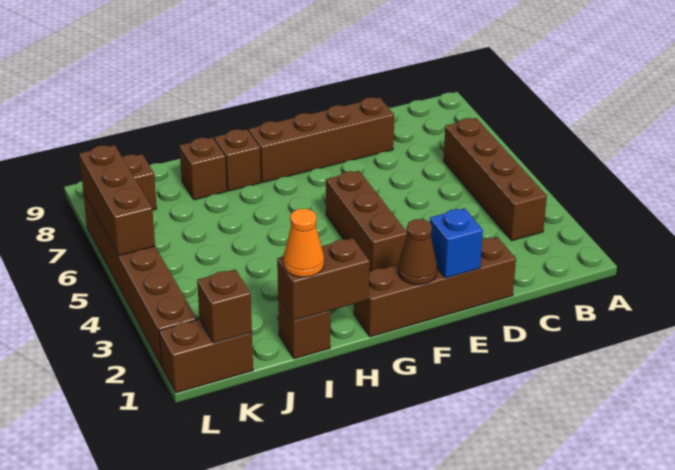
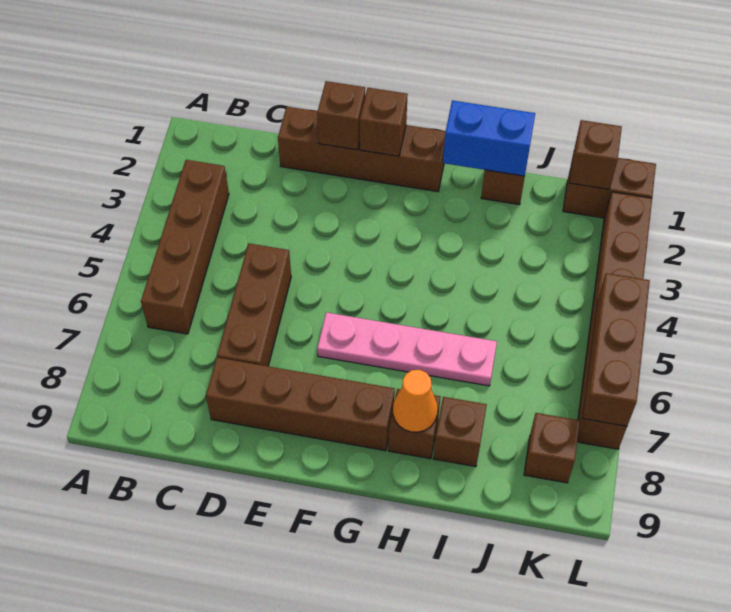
blue 1x1 brick [430,208,483,278] -> brown 1x1 brick [317,81,365,150]
brown 1x1 cone [398,219,437,285] -> brown 1x1 brick [360,88,408,156]
brown 1x3 brick [326,171,407,272] -> brown 1x3 brick moved to [217,243,291,366]
none -> pink 1x4 plate [317,312,497,386]
brown 1x2 brick [277,238,370,321] -> blue 1x2 brick [443,100,535,176]
orange 1x1 cone [283,209,324,277] -> orange 1x1 cone moved to [393,370,438,432]

